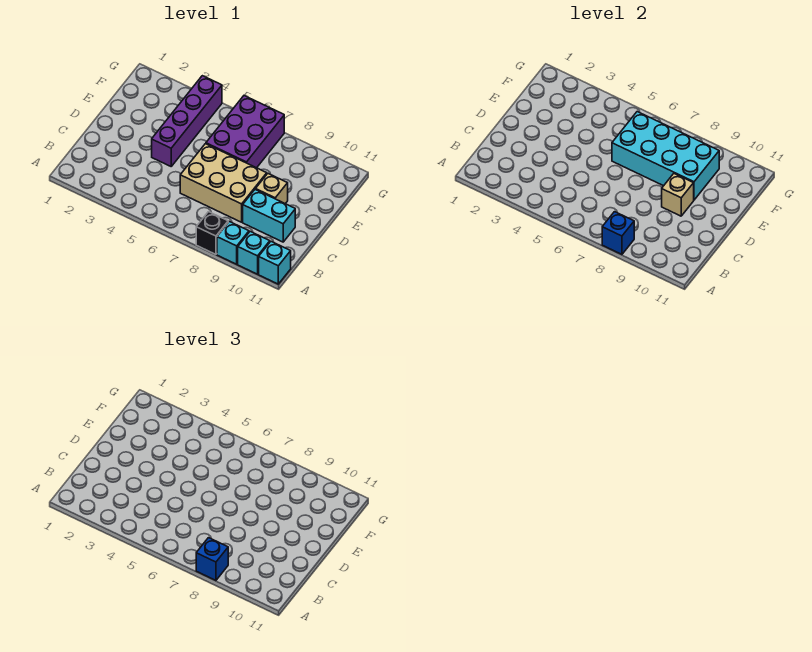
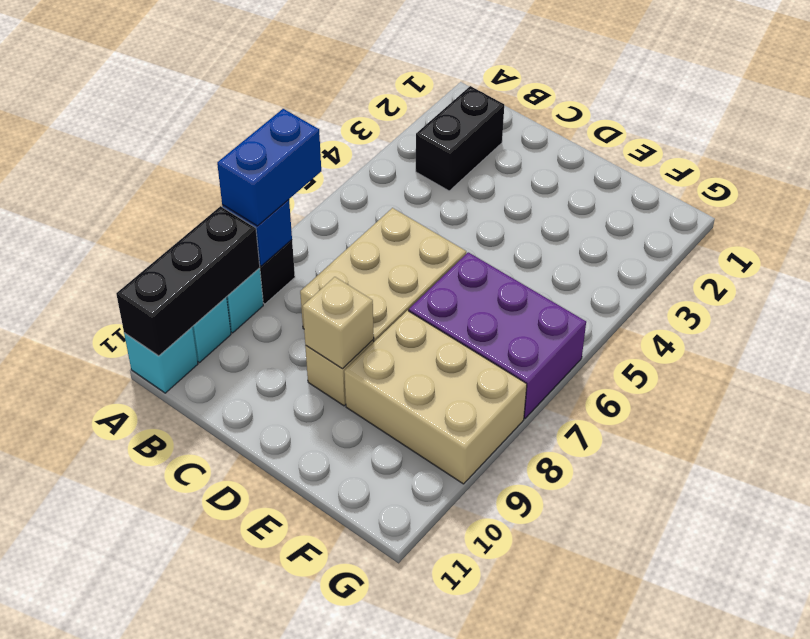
blue 1x1 brick [196,538,228,580] -> blue 1x2 brick [217,109,321,226]
none -> black 1x3 brick [116,206,260,356]
none -> black 1x2 brick [416,86,504,191]
cyan 1x2 brick [243,189,295,242] -> none
purple 1x4 brick [152,76,222,166] -> none
cyan 2x4 brick [612,112,719,200] -> none
none -> tan 2x3 brick [344,310,527,484]

